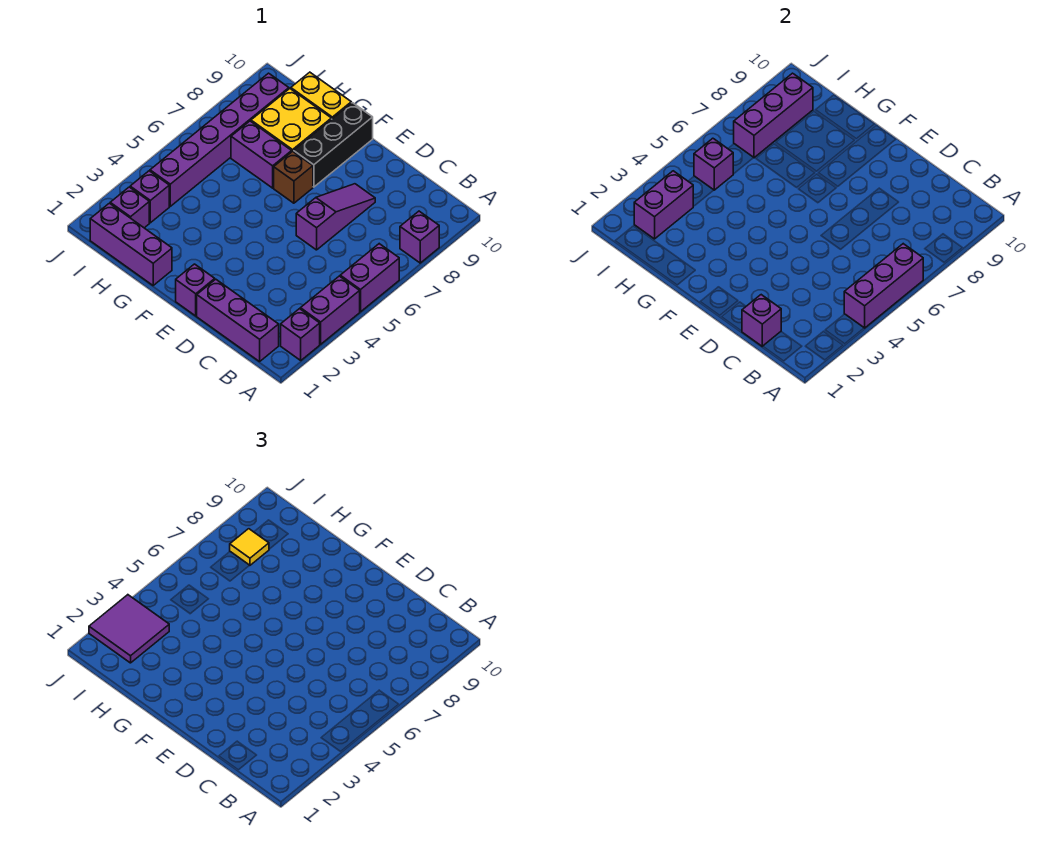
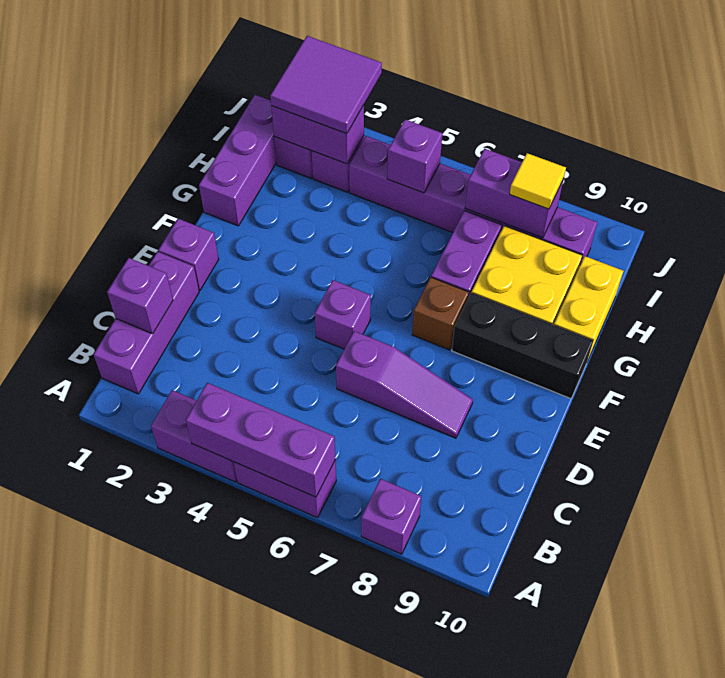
purple 1x1 brick [281,309,320,360] -> purple 1x1 brick moved to [315,280,371,349]
purple 1x3 brick [734,73,813,158] -> purple 1x2 brick [465,149,564,238]

